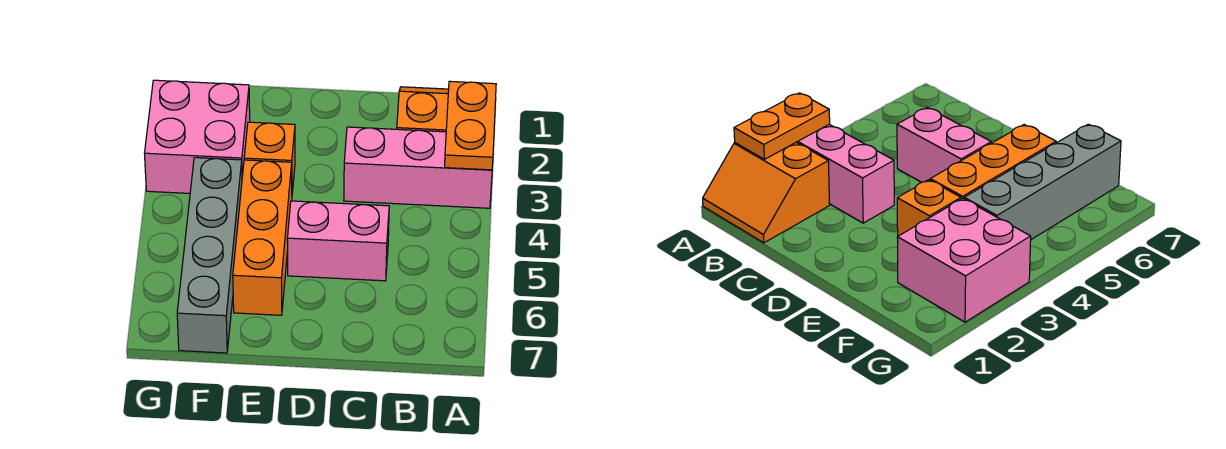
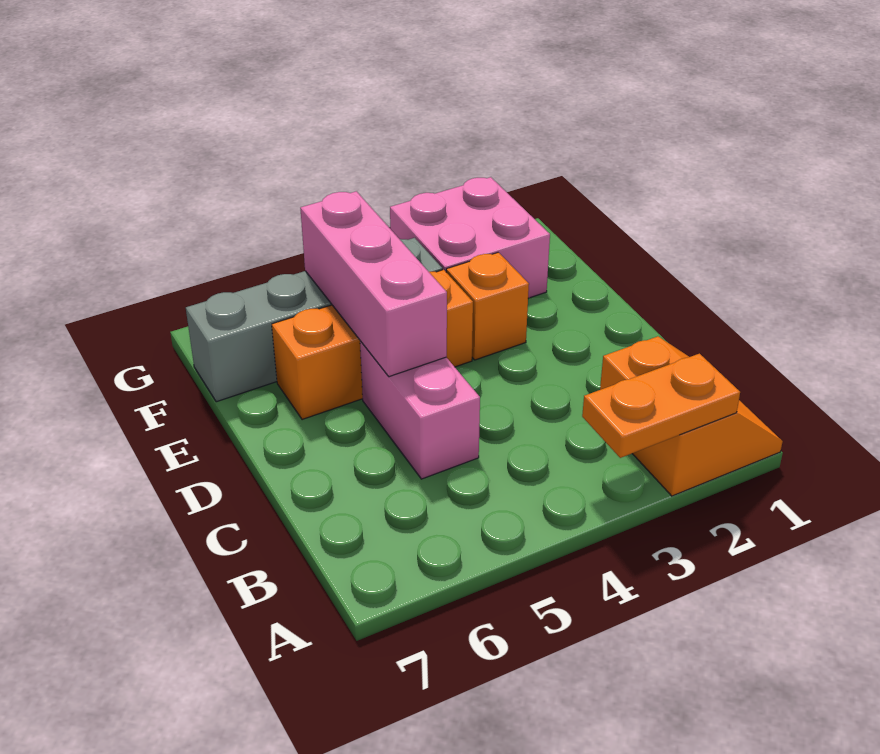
pink 1x3 brick [344,127,492,208] -> pink 1x3 brick moved to [300,191,447,377]

